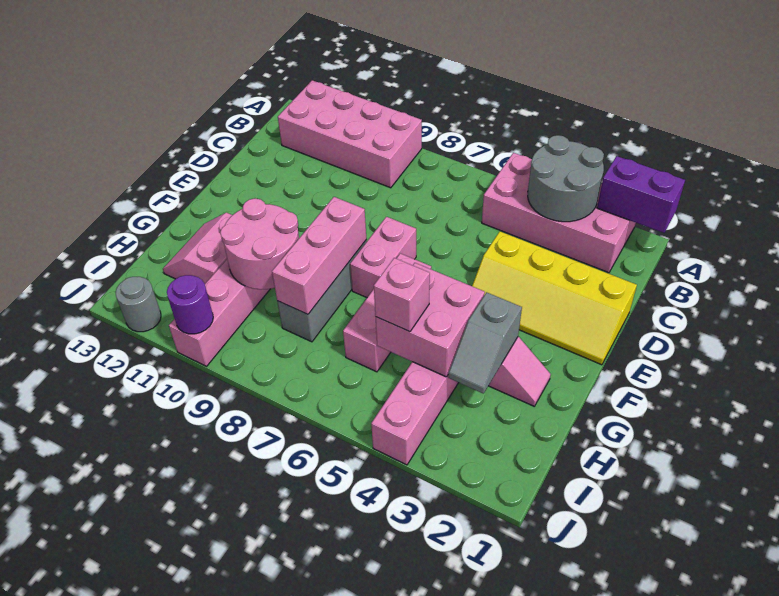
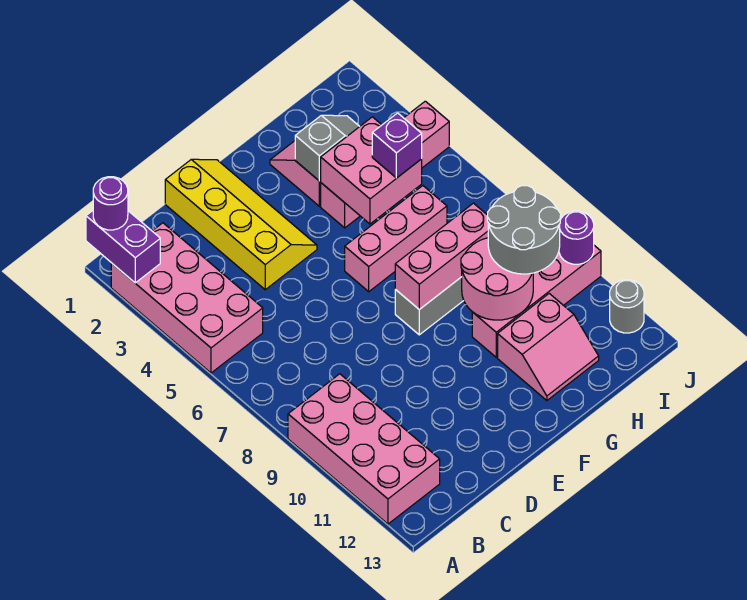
none -> purple 1x1 round brick [93,177,128,230]
grey 2x2 round brick [528,135,604,222] -> grey 2x2 round brick moved to [487,185,561,274]
pink 1x2 brick [350,217,416,298] -> none
pink 1x1 brick [374,258,430,332] -> purple 1x1 brick [372,113,422,178]

